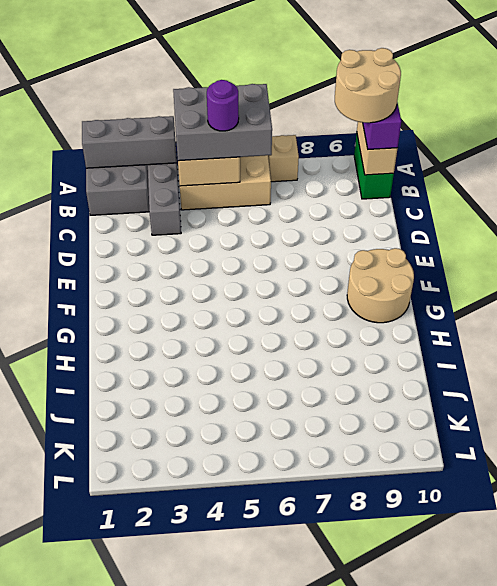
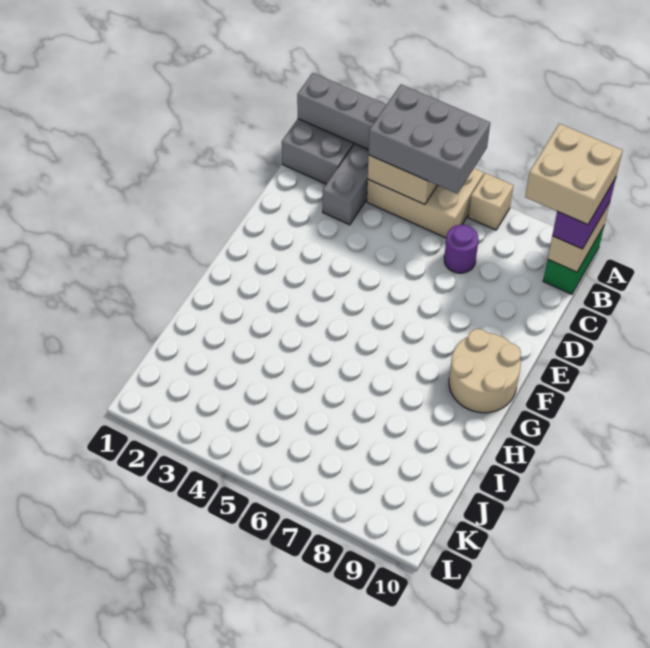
tan 2x2 round brick [335,48,401,123] -> tan 2x2 brick [525,124,623,225]
purple 1x1 round brick [207,80,239,131] -> purple 1x1 round brick moved to [444,225,479,273]

